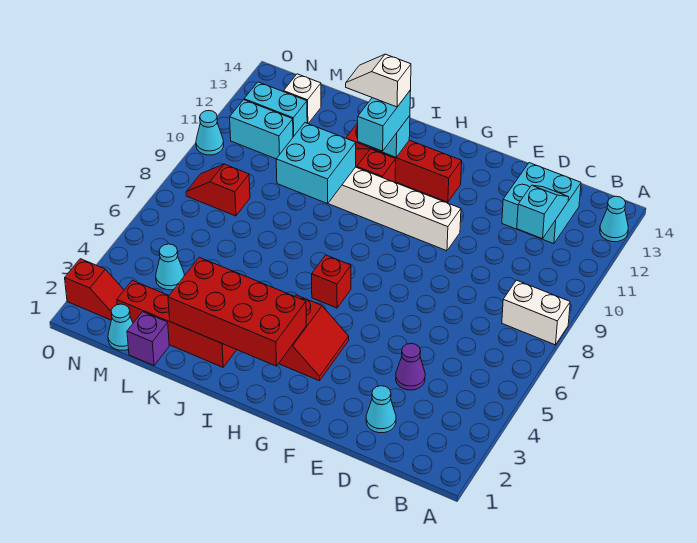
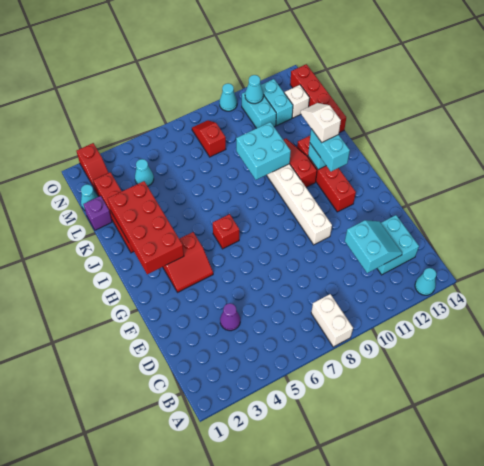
cyan 1x2 slope [517,185,569,239] -> cyan 2x2 slope [345,220,402,273]
cyan 1x1 cone [366,386,396,433] -> cyan 1x1 cone moved to [245,75,263,104]
cyan 1x2 brick [358,90,411,151] -> cyan 1x2 brick turned to [310,129,350,171]
none -> red 1x4 brick [290,64,346,133]

